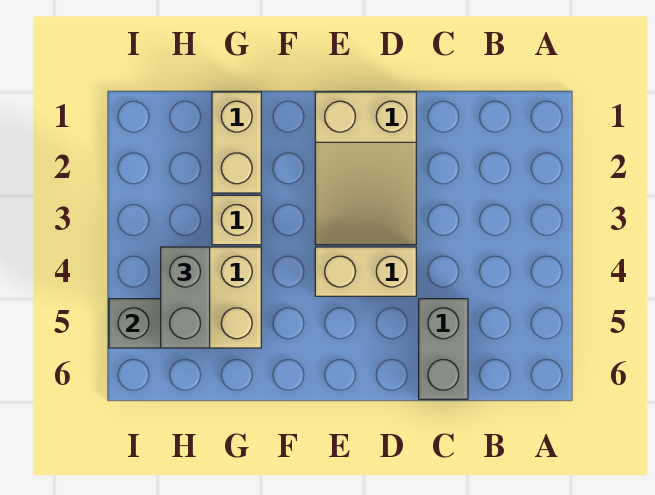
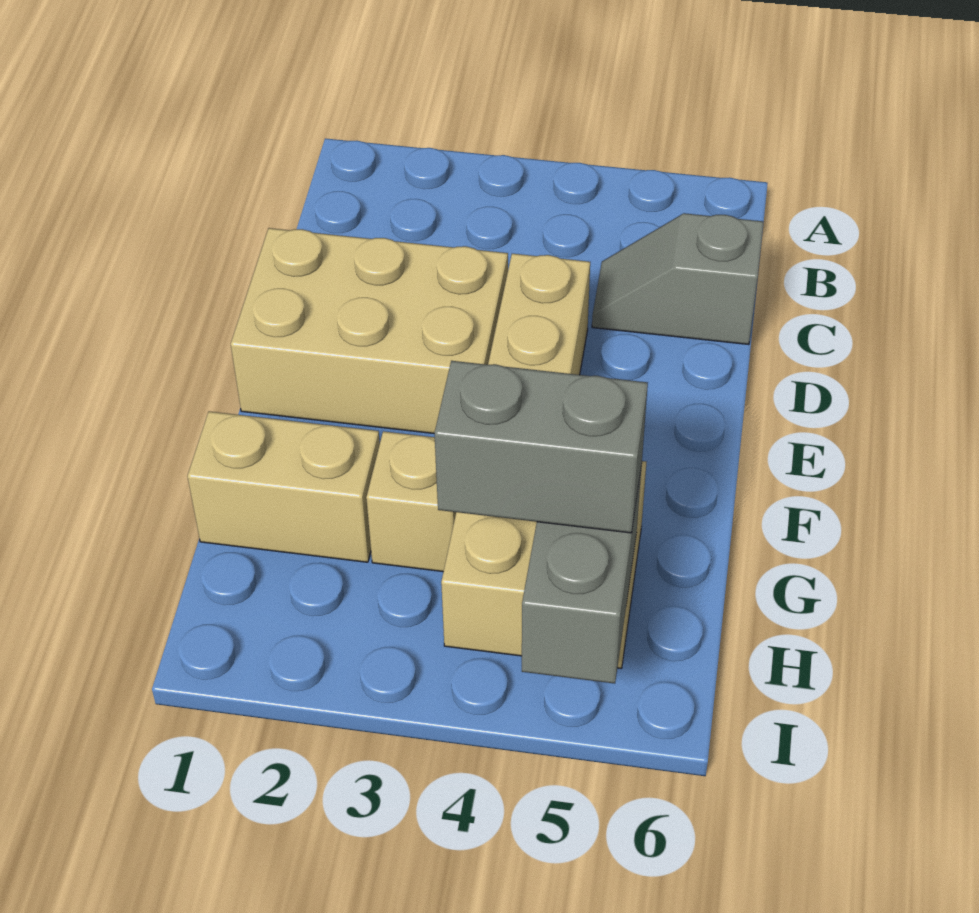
grey 1x2 brick [419,299,468,399] -> grey 1x2 slope [592,213,764,345]
tan 2x3 slope [315,92,416,245] -> tan 2x3 brick [231,228,508,433]

